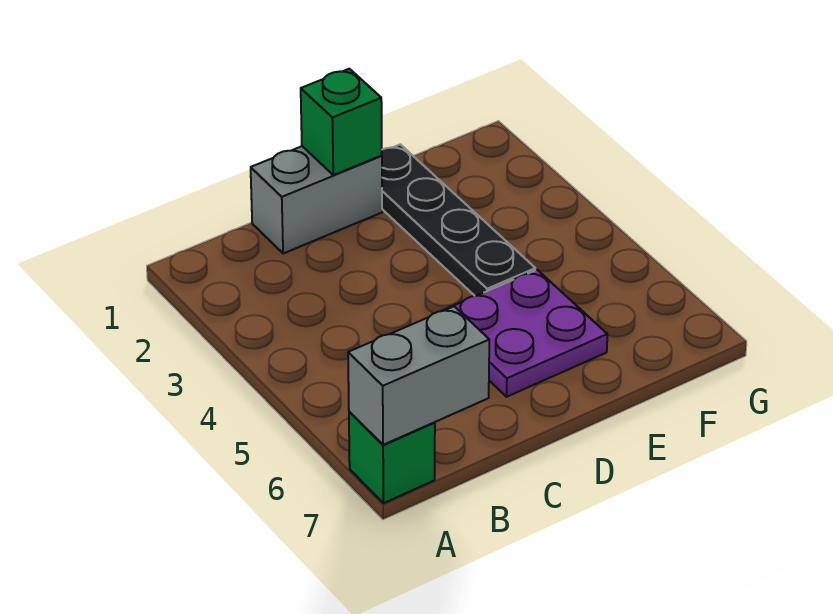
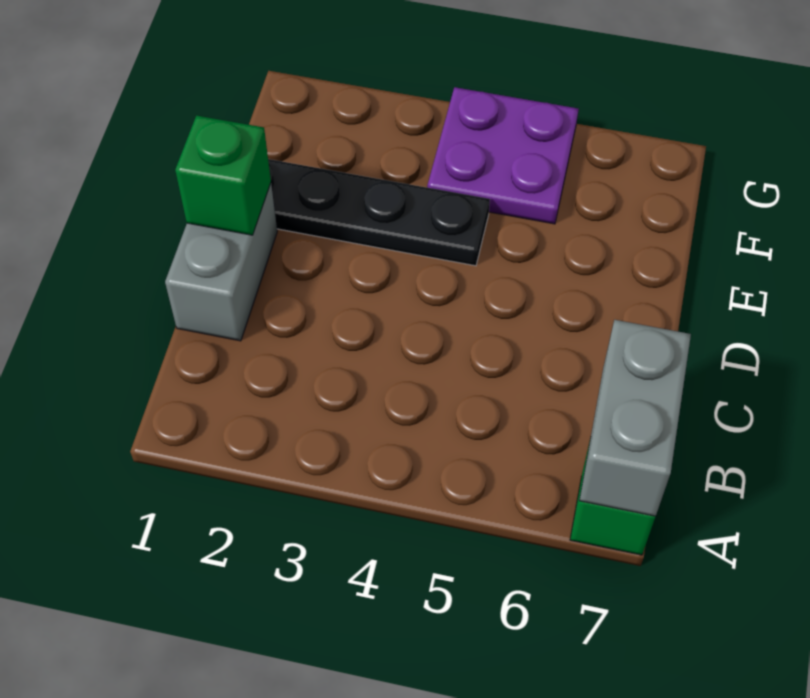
purple 2x2 plate [442,270,607,397] -> purple 2x2 plate moved to [427,87,579,224]

